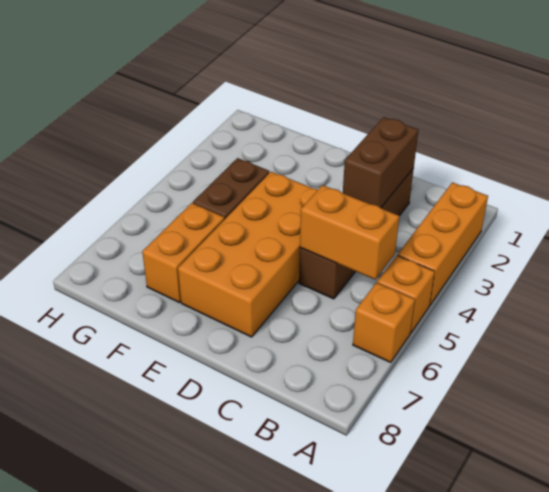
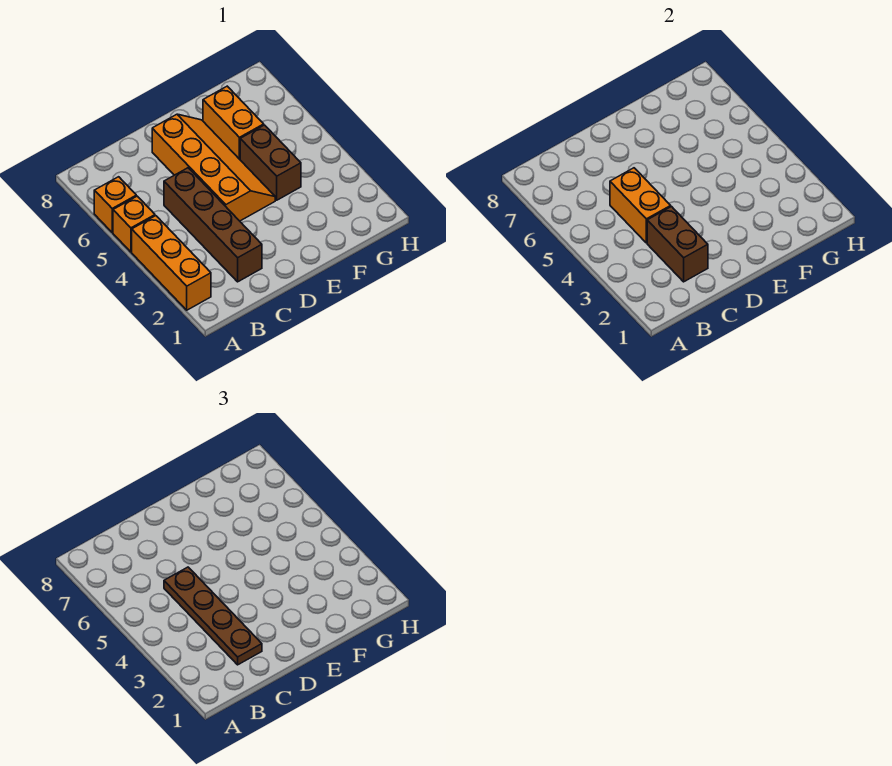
orange 1x2 brick [300,185,399,279] -> orange 1x2 brick turned to [610,168,671,243]
none -> brown 1x4 plate [164,567,262,665]
orange 2x4 brick [178,172,318,337] -> orange 2x4 slope [152,114,275,221]

